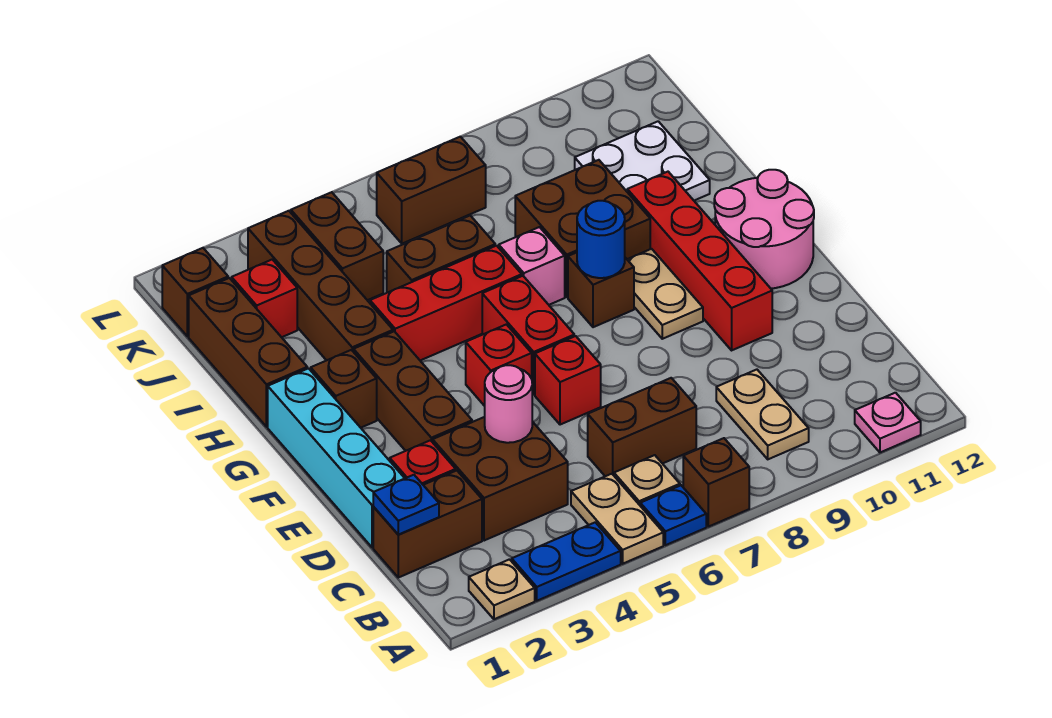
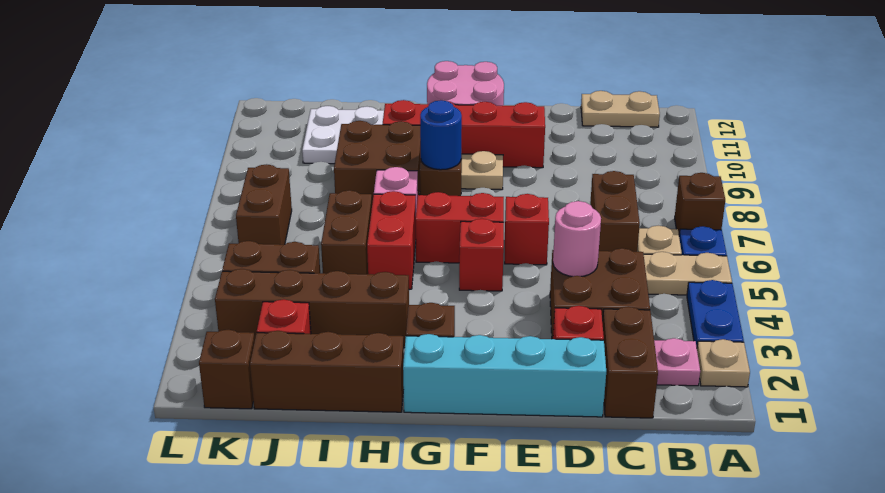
pink 1x1 plate [855,393,921,452] -> pink 1x1 plate moved to [654,338,700,386]
tan 1x2 plate [716,370,809,459] -> tan 1x2 plate moved to [581,91,660,127]
blue 1x1 plate [373,475,439,535] -> none
brown 1x3 brick [354,331,472,451] -> none
red 1x3 brick [370,246,522,360] -> red 1x2 brick [367,191,416,289]

